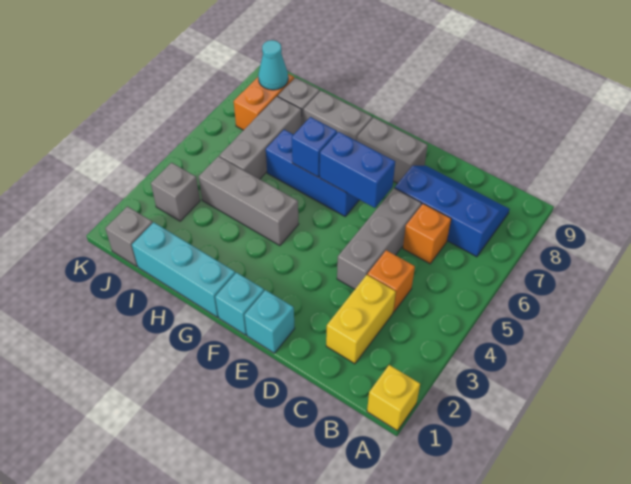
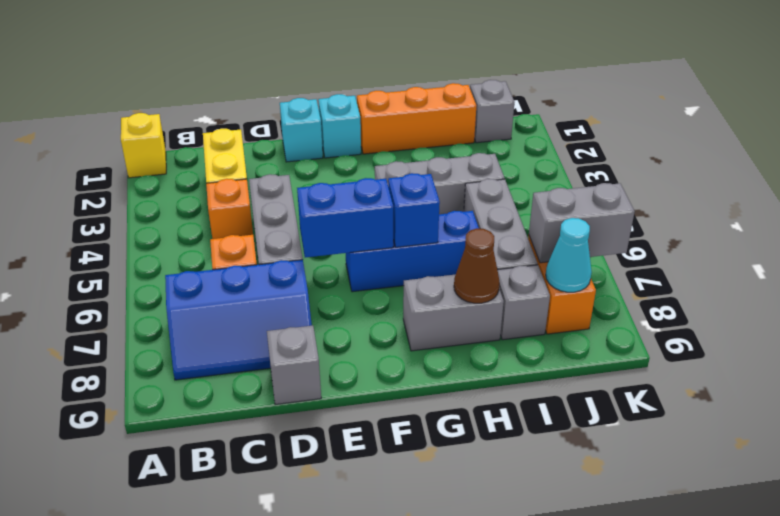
grey 1x2 brick [357,118,428,183] -> grey 1x2 brick moved to [529,183,635,263]
cyan 1x3 brick [132,222,235,317] -> orange 1x3 brick [357,83,476,154]
none -> brown 1x1 cone [454,228,500,303]
grey 1x1 brick [151,163,200,221] -> grey 1x1 brick moved to [267,326,321,405]

